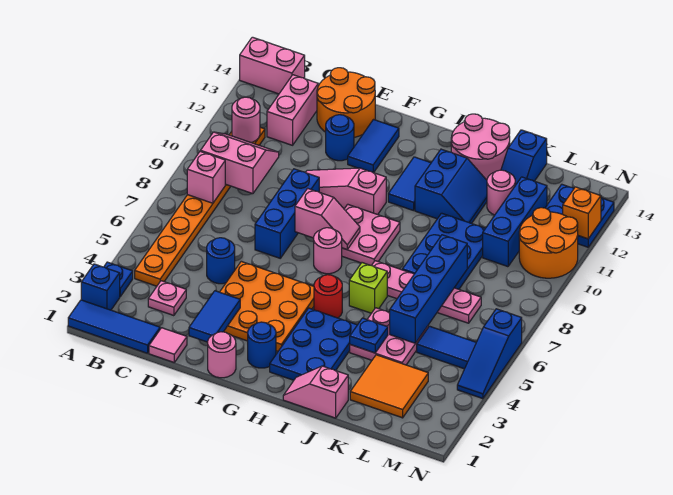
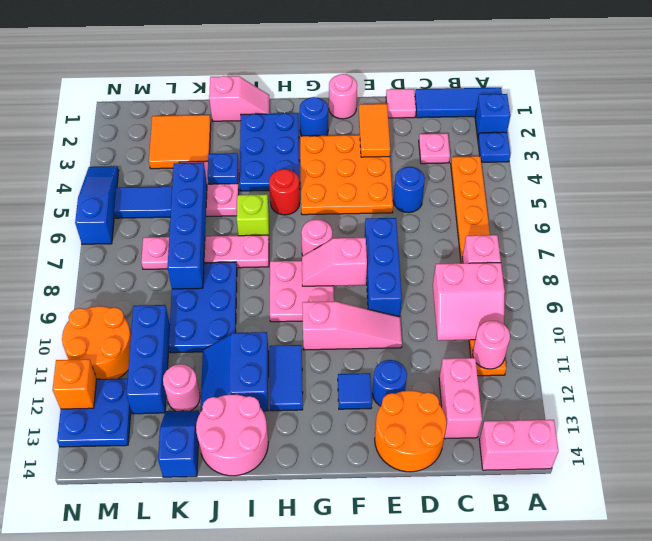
blue 1x2 tile [189,291,240,342] -> orange 1x2 tile [359,104,390,157]
blue 1x2 tile [348,120,399,173] -> blue 1x1 tile [338,373,372,409]

